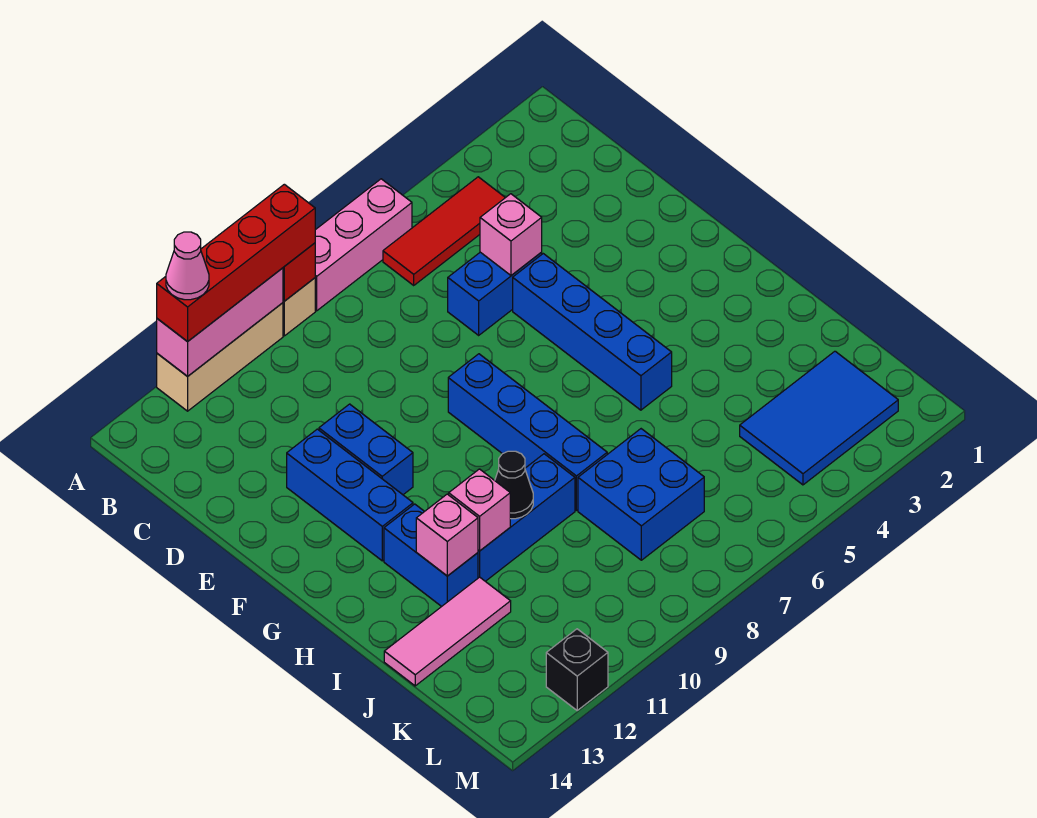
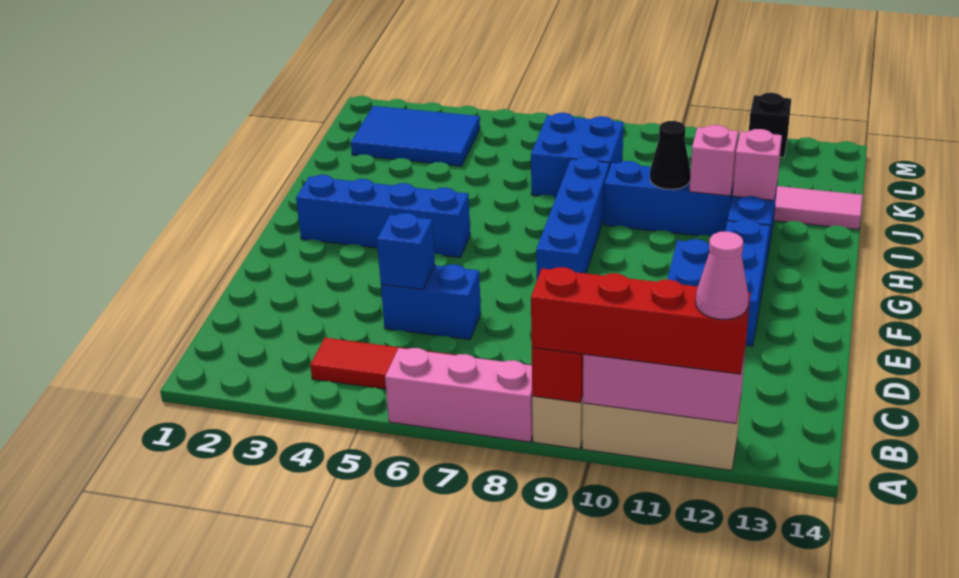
pink 1x1 brick [480,194,542,275] -> blue 1x1 brick [377,213,435,290]
blue 1x4 brick [513,254,672,410] -> blue 1x4 brick turned to [296,175,470,258]

